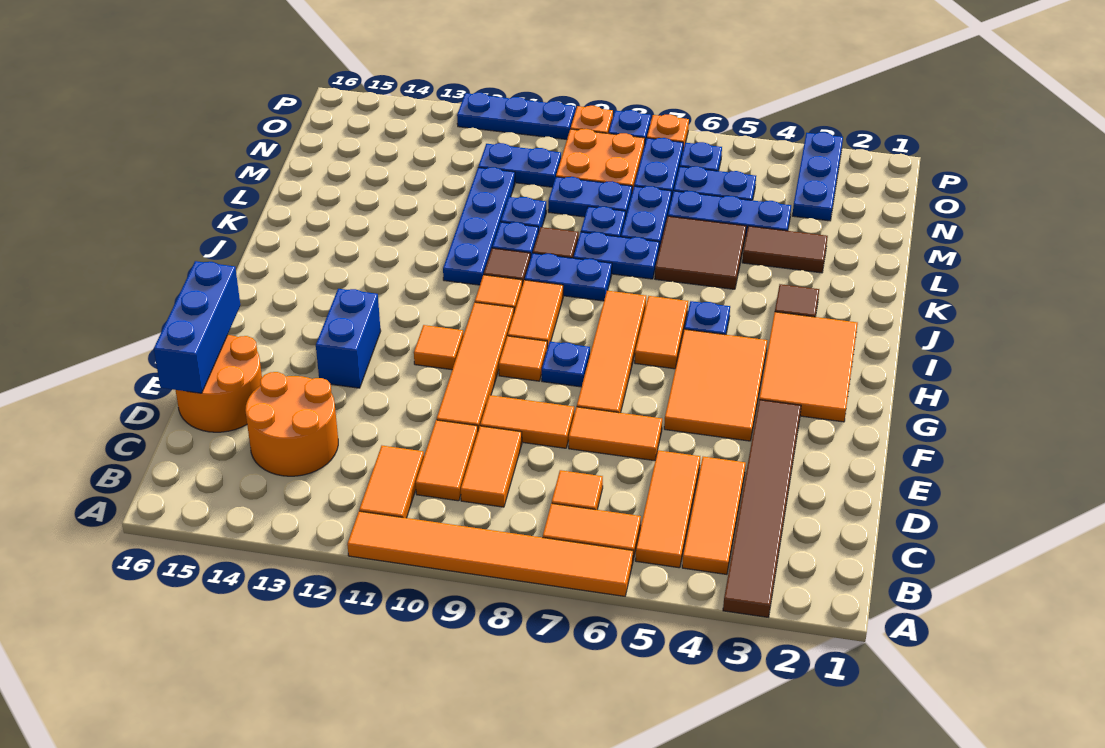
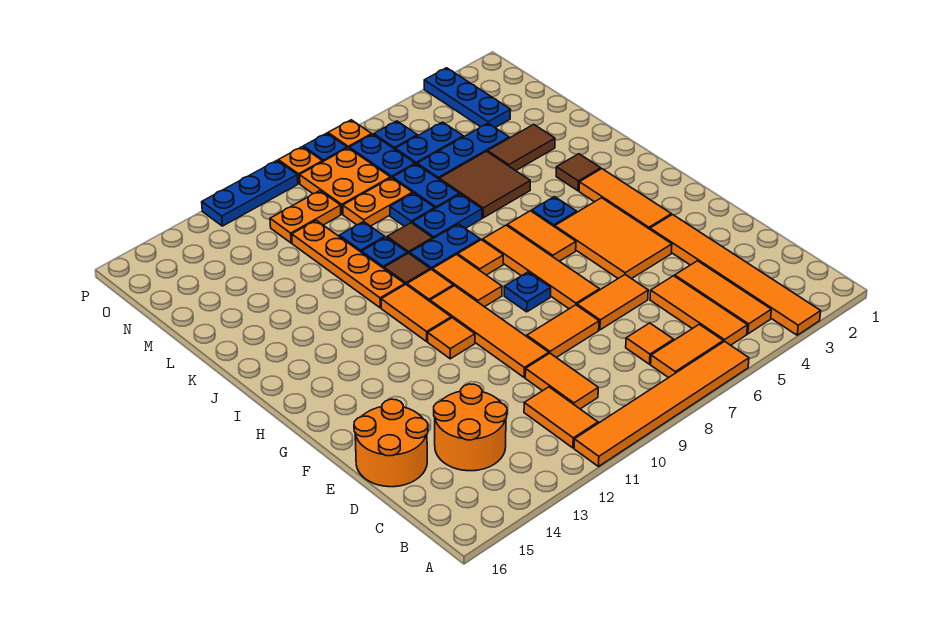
brown 1x6 tile [723,400,801,617] -> orange 1x6 tile [650,215,821,335]
orange 1x2 tile [461,426,522,507] -> orange 1x2 tile moved to [381,284,451,341]
blue 1x3 brick [154,261,240,393] -> none
blue 1x2 brick [316,289,381,388] -> none
orange 2x3 tile [759,312,858,422] -> orange 1x3 tile [579,169,671,229]
orange 1x1 tile [499,336,547,381] -> orange 1x1 tile moved to [458,240,503,275]
blue 1x4 plate [443,167,515,285] -> orange 1x4 plate [292,220,405,308]
blue 1x2 plate [548,177,632,219] -> orange 1x2 plate [343,178,413,226]
blue 1x2 plate [478,143,561,187] -> orange 1x2 plate [270,191,341,243]

